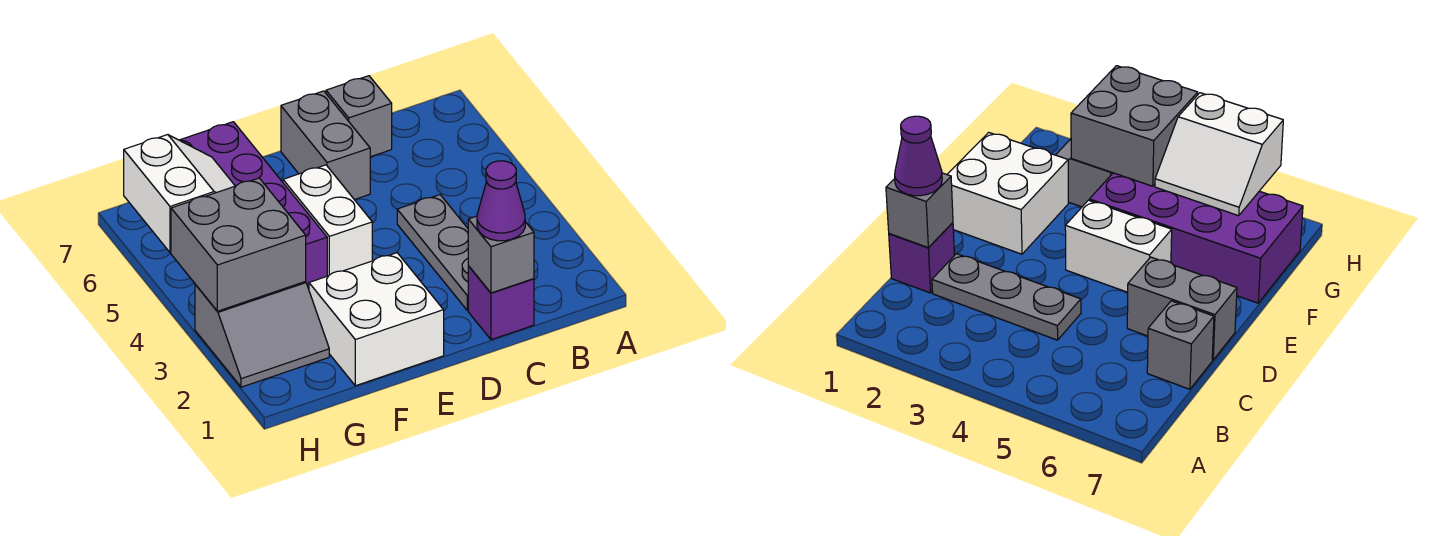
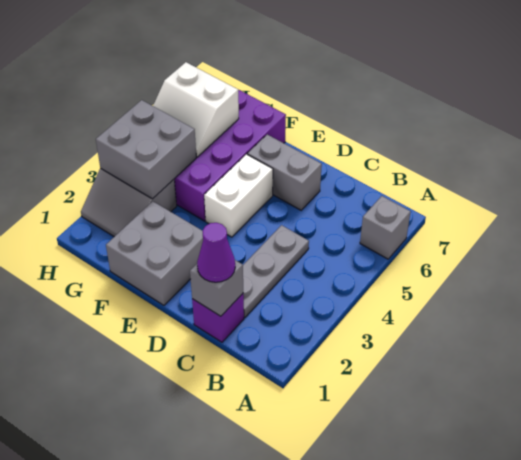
grey 1x1 brick [326,76,392,157] -> grey 1x1 brick moved to [360,196,410,259]
grey 1x2 brick [281,91,370,200] -> grey 1x2 brick turned to [247,134,322,210]
white 2x2 brick [309,253,444,386] -> grey 2x2 brick [106,201,203,305]
white 2x2 slope [124,135,235,253] -> white 2x2 slope turned to [153,62,239,157]

